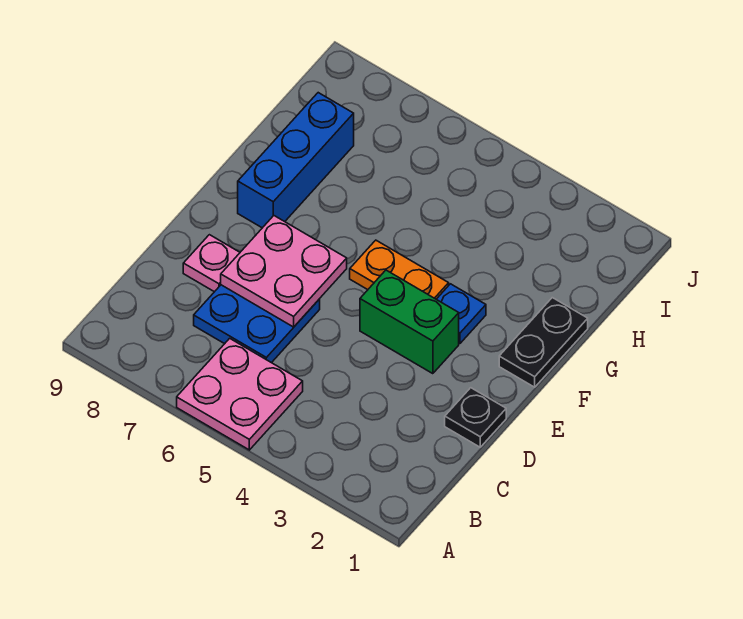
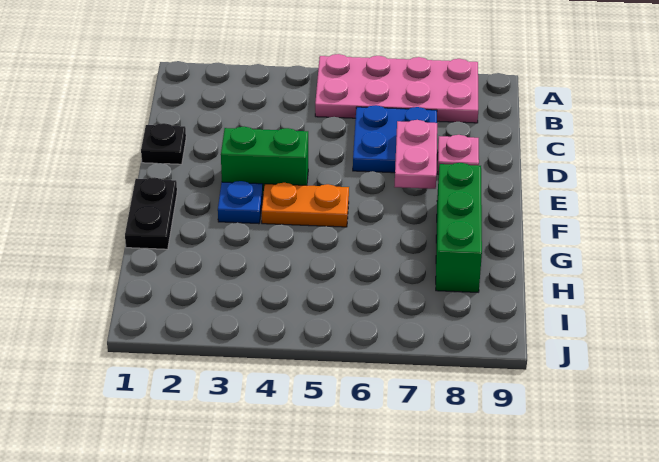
pink 2x2 plate [177,338,303,450] -> pink 2x4 plate [315,54,478,123]
pink 2x2 plate [221,216,347,327] -> pink 1x2 plate [394,120,437,189]
blue 1x3 brick [238,93,354,228] -> green 1x3 brick [436,163,482,292]

